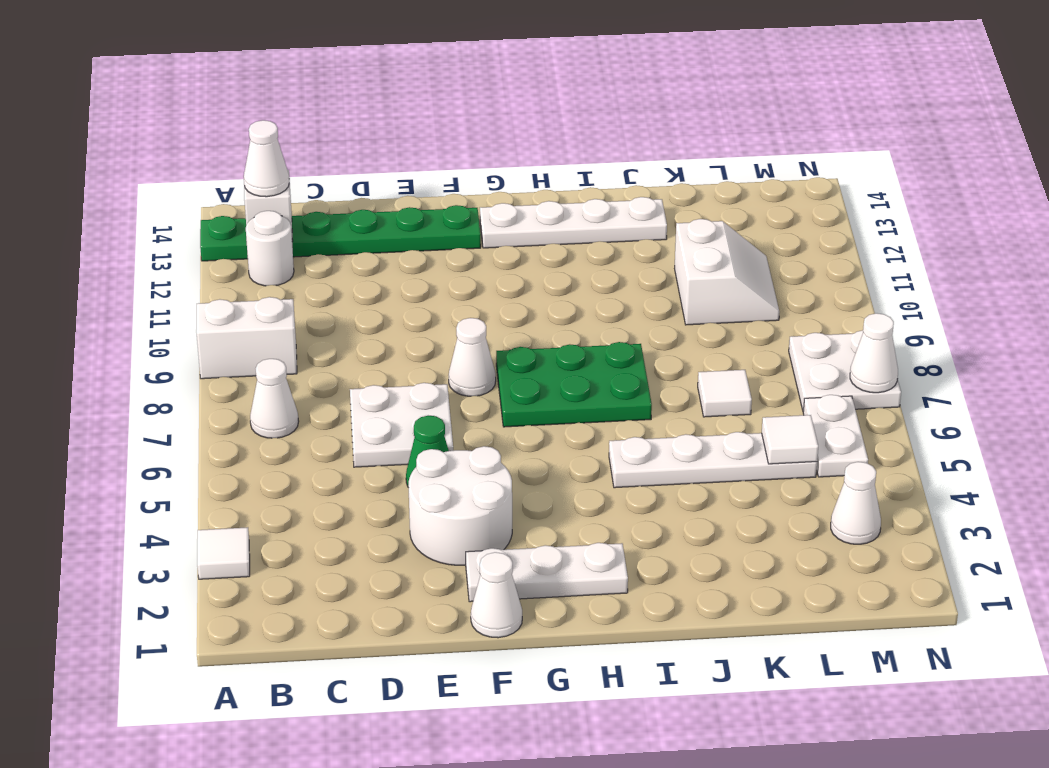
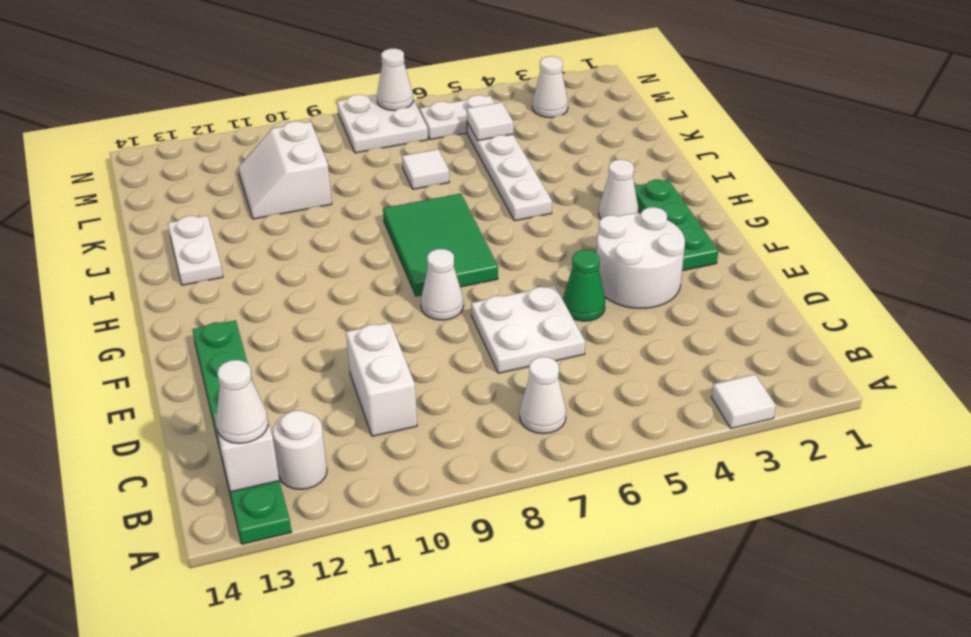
white 1x2 brick [196,297,297,379] -> white 1x2 brick moved to [346,323,417,436]
white 1x1 cone [471,552,522,638] -> white 1x1 cone moved to [599,160,638,219]
white 1x3 plate [466,543,628,602] -> green 1x3 plate [635,180,718,271]
green 2x3 plate [496,342,652,427] -> green 2x3 tile [383,194,498,296]
white 1x4 plate [480,197,667,248] -> white 1x2 plate [168,216,223,285]
white 2x2 slope [675,219,780,325] -> white 2x2 slope turned to [238,121,332,219]

